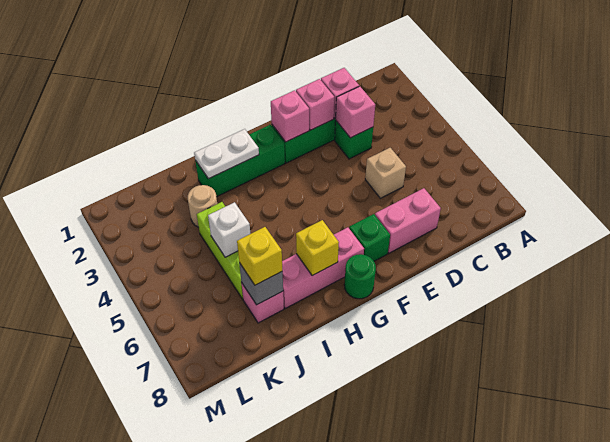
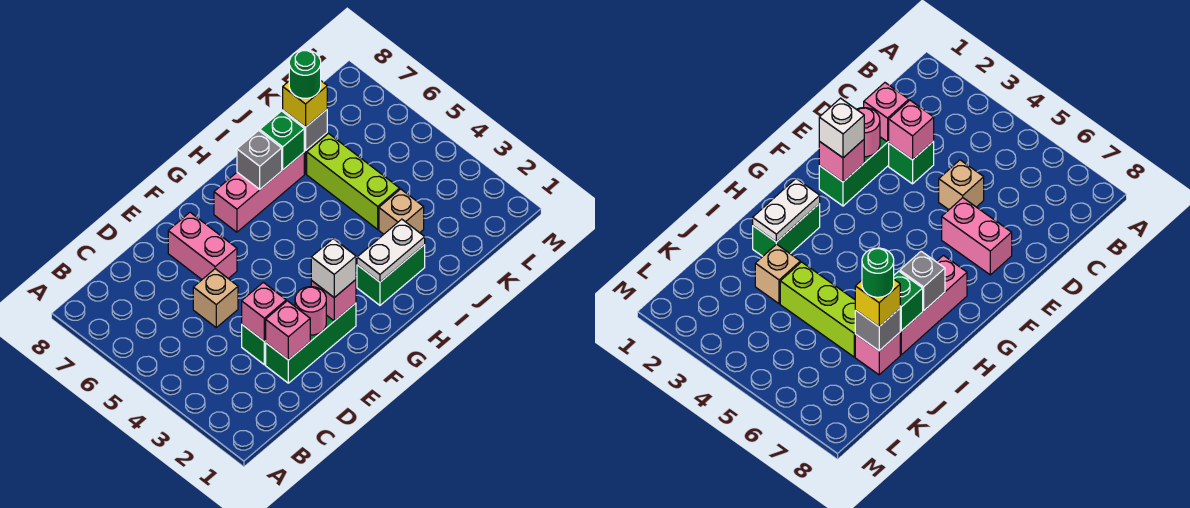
pink 1x2 brick [375,188,441,253] -> pink 1x2 brick turned to [168,212,237,279]
pink 1x1 brick [296,79,334,130] -> pink 1x1 round brick [295,287,326,335]
green 1x1 brick [349,214,390,261] -> green 1x1 brick moved to [260,111,304,170]
green 1x3 brick [195,125,285,197] -> green 1x2 brick [357,245,425,305]
green 1x1 round brick [344,254,376,299] -> green 1x1 round brick moved to [289,50,321,98]
yellow 1x1 brick [296,220,339,276] -> grey 1x1 brick [237,130,282,189]
tan 1x1 round brick [188,185,217,227] -> tan 1x1 brick [379,189,424,234]
white 1x1 brick [208,202,250,257] -> white 1x1 brick moved to [311,239,356,298]

